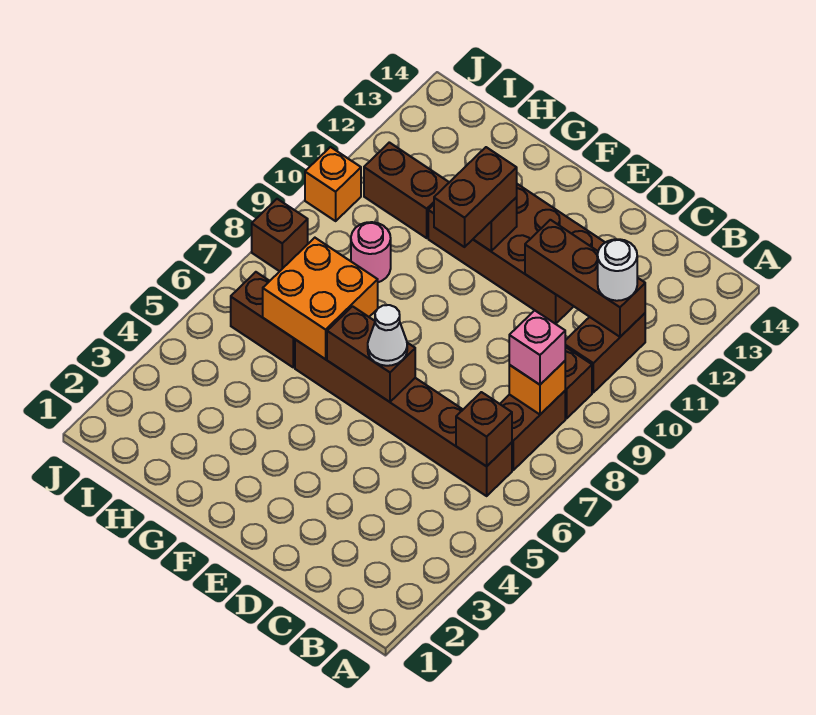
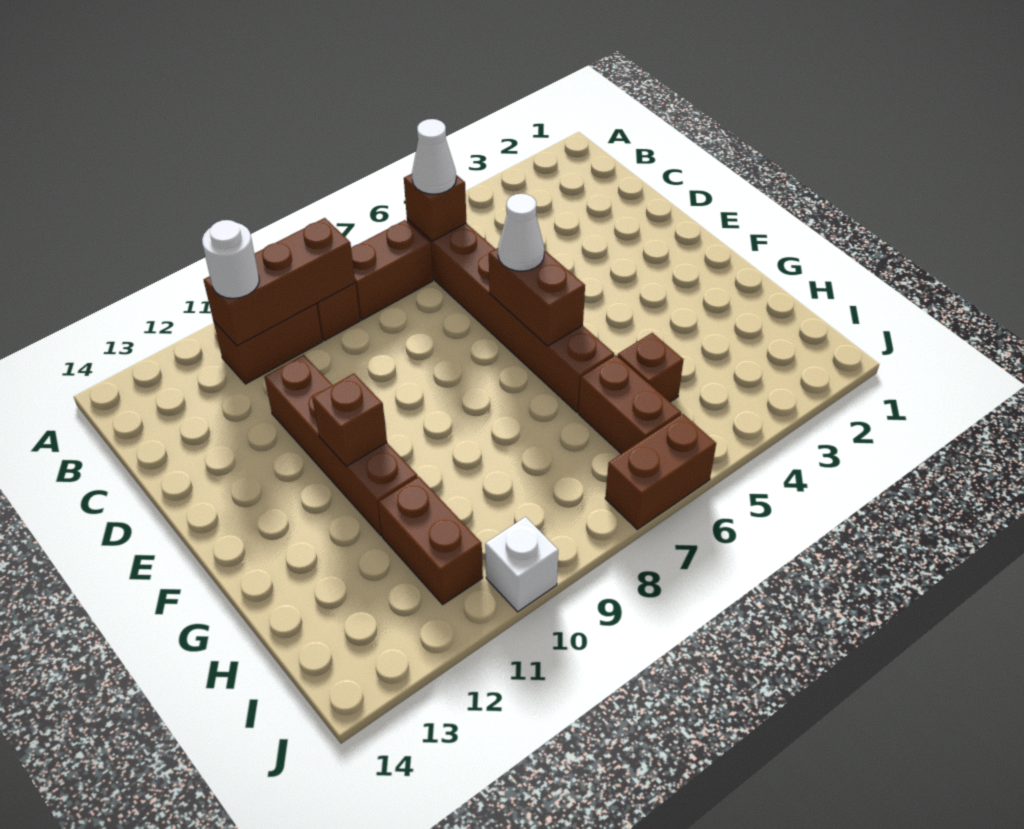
none -> white 1x1 cone [412,119,456,194]
orange 1x1 brick [509,361,565,414] -> none
pink 1x1 brick [509,310,565,385] -> none
brown 1x3 brick [525,220,645,337] -> brown 1x3 brick turned to [204,218,355,346]
brown 2x4 brick [428,184,605,324] -> brown 1x4 brick [264,355,418,536]
brown 1x2 brick [434,147,517,247] -> brown 1x2 brick moved to [605,414,716,529]
orange 2x2 brick [263,238,378,359] -> none
pink 1x1 round brick [351,222,391,282] -> none
brown 1x1 brick [252,199,308,271] -> brown 1x1 brick moved to [618,333,684,402]
orange 1x1 brick [305,147,361,221] -> white 1x1 brick [485,517,558,612]

